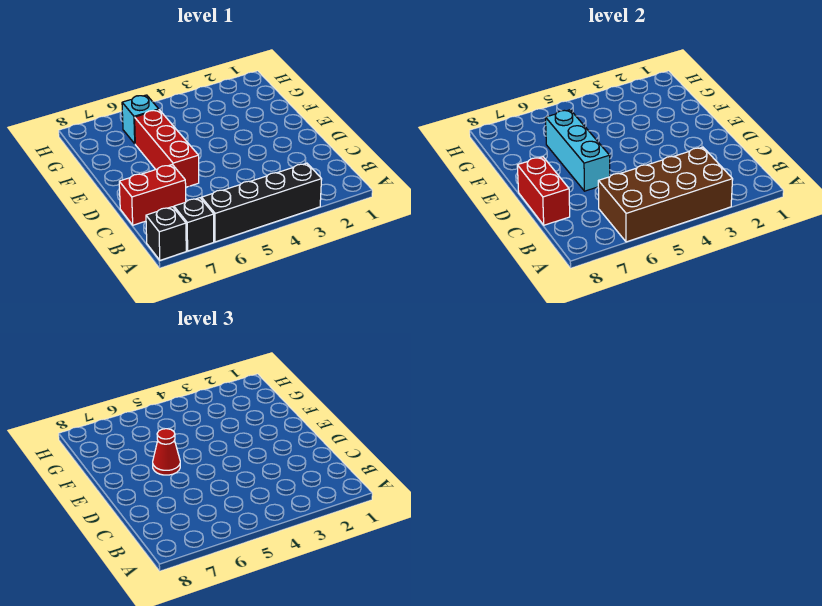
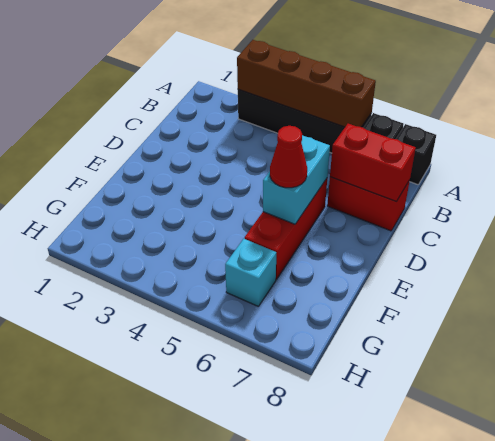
brown 2x4 brick [598,147,733,242] -> brown 1x4 brick [237,40,376,127]
red 1x2 brick [517,157,570,225] -> red 1x2 brick turned to [330,124,416,201]
cyan 1x3 brick [546,110,610,191] -> cyan 1x2 brick [263,135,330,224]

